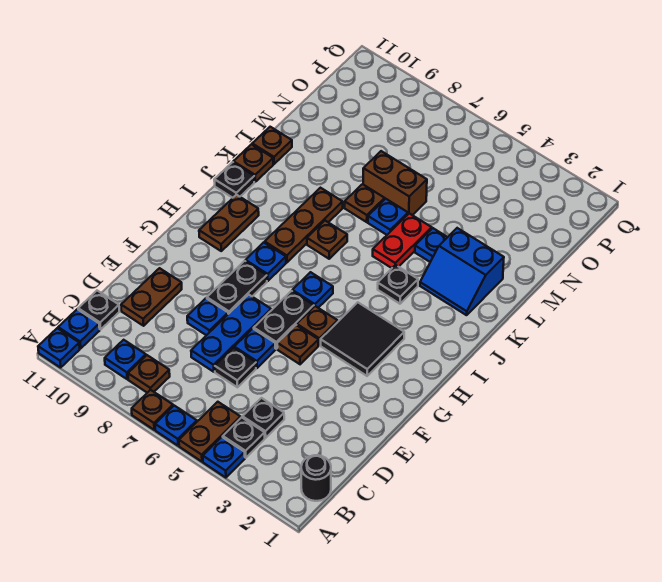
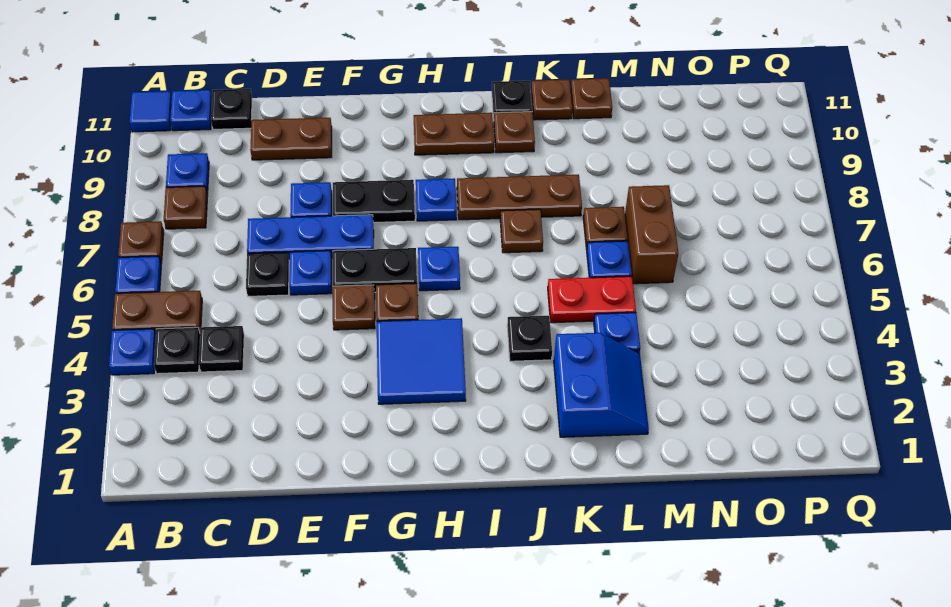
blue 1x1 plate [38,328,80,368] -> blue 1x1 tile [129,91,172,132]
black 1x1 round brick [301,455,331,501] -> none
black 2x2 tile [321,302,404,376] -> blue 2x2 tile [377,318,466,404]
none -> brown 1x1 plate [494,112,535,153]
blue 2x2 slope [420,228,504,315] -> blue 2x2 slope turned to [554,333,649,437]

